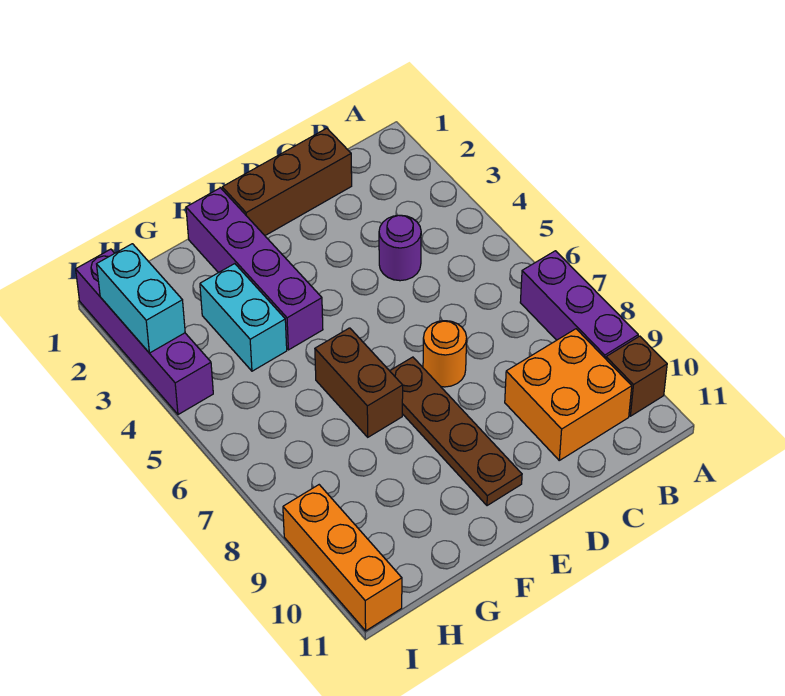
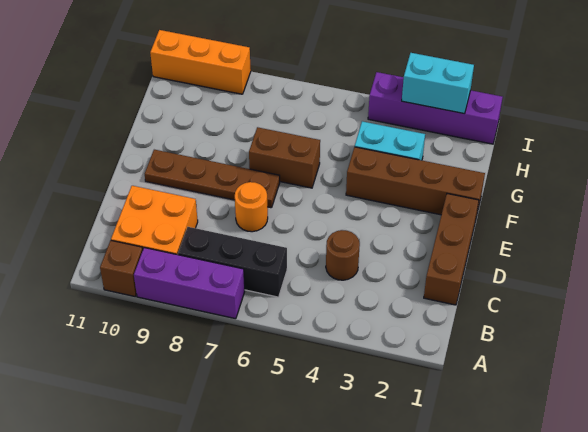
none -> black 1x3 brick [178,227,287,297]
purple 1x1 round brick [379,215,421,281] -> brown 1x1 round brick [326,230,360,280]
purple 1x4 brick [186,188,323,350] -> brown 1x4 brick [346,147,485,217]

